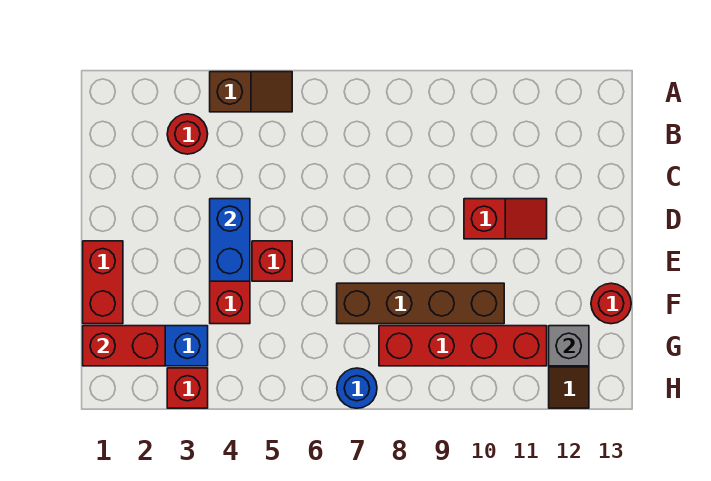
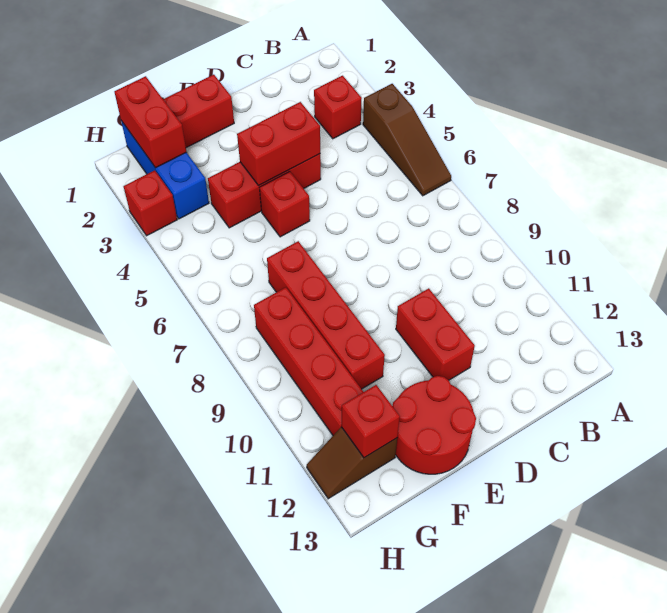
brown 1x2 slope [210,72,292,112] -> brown 1x3 slope [363,84,451,196]
red 1x1 round brick [167,114,208,154] -> red 1x1 brick [314,76,362,139]
blue 1x2 brick [210,199,250,281] -> red 1x2 brick [237,102,320,186]
red 1x2 slope [464,199,547,239] -> red 1x2 brick [396,288,475,380]
brown 1x4 brick [337,283,504,324] -> red 1x4 brick [267,241,385,389]
red 1x1 round brick [591,283,631,324] -> red 2x2 round brick [393,376,476,474]
grey 1x1 brick [549,326,589,366] -> red 1x1 brick [342,385,400,458]
blue 1x1 round brick [337,368,377,408] -> none

